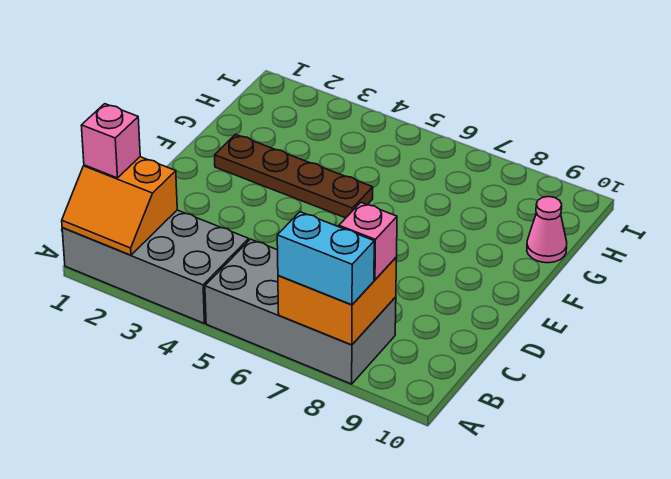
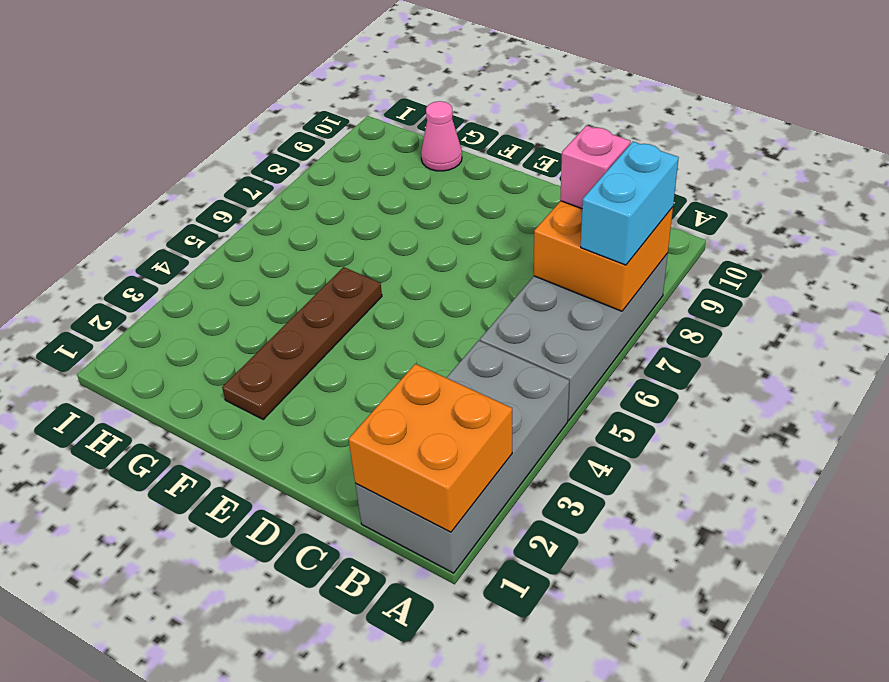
orange 2x2 slope [62,157,177,255] -> orange 2x2 brick [349,364,512,532]
pink 1x1 brick [81,104,140,178] -> none

